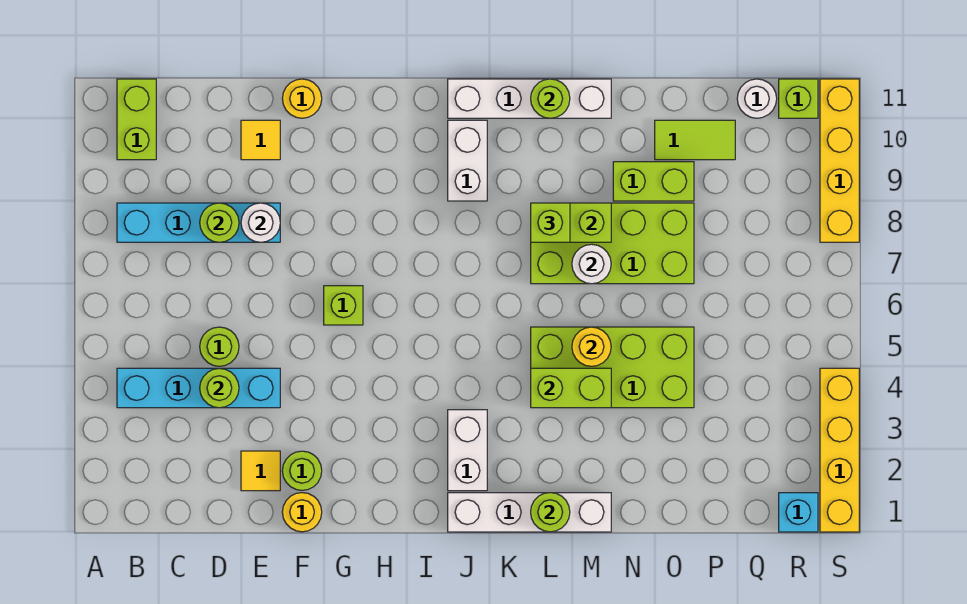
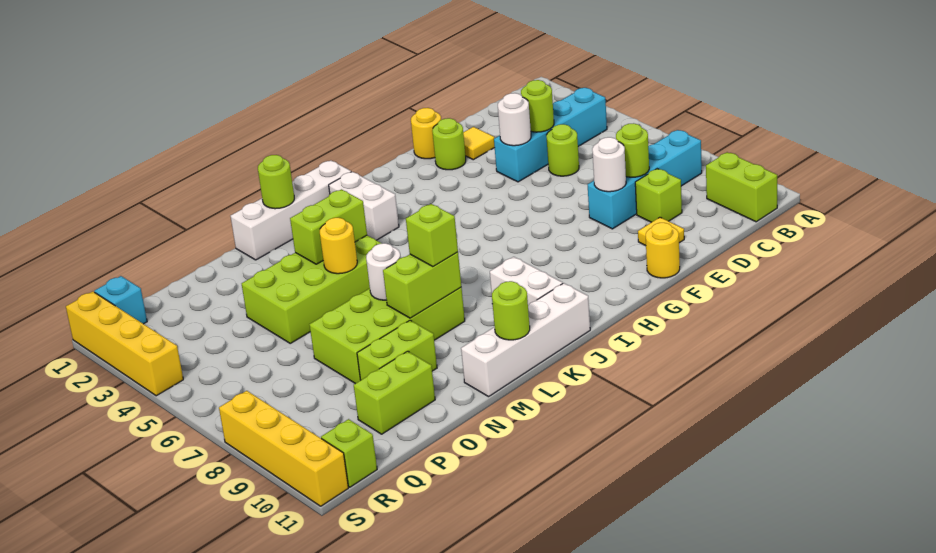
lime 1x1 brick [324,286,363,325] -> lime 1x1 brick moved to [635,169,682,222]
lime 1x2 tile [655,120,735,160] -> lime 1x2 brick [354,351,435,434]
white 1x1 round brick [737,79,777,118] -> white 1x1 round brick moved to [498,93,531,146]

